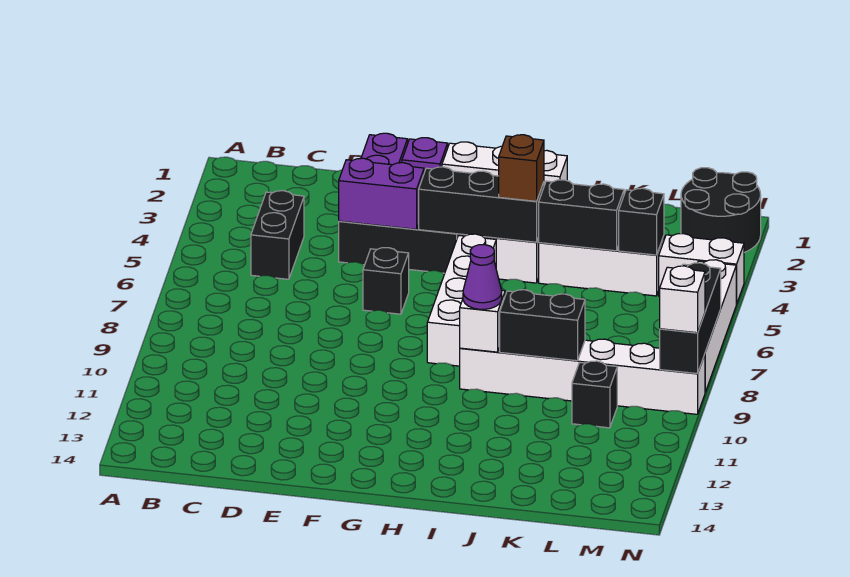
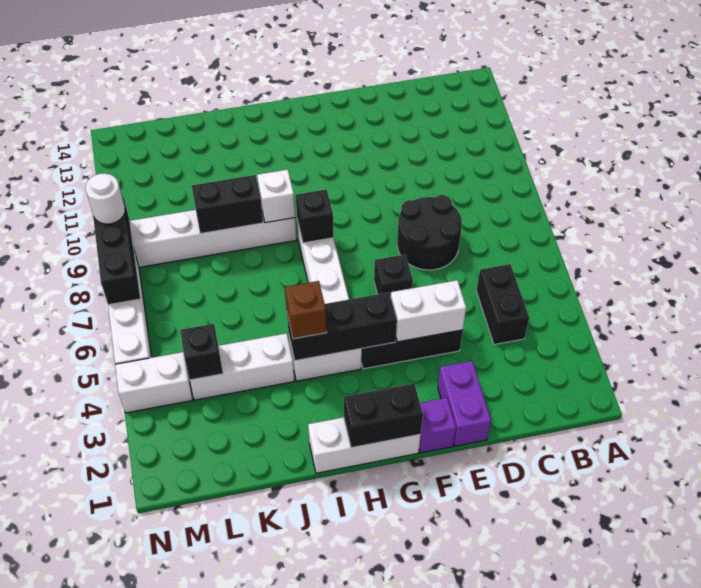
purple 1x2 brick [339,158,424,229] -> white 1x2 brick [391,280,466,342]
purple 1x1 cone [463,245,502,309] -> none
black 1x2 brick [539,180,624,251] -> black 1x2 brick moved to [344,383,423,448]
black 1x1 brick [572,361,617,428] -> black 1x1 brick moved to [296,189,334,243]
black 2x2 round brick [681,168,761,252] -> black 2x2 round brick moved to [397,195,462,270]
white 1x1 brick [660,266,705,333] -> white 1x1 round brick [85,173,125,224]

